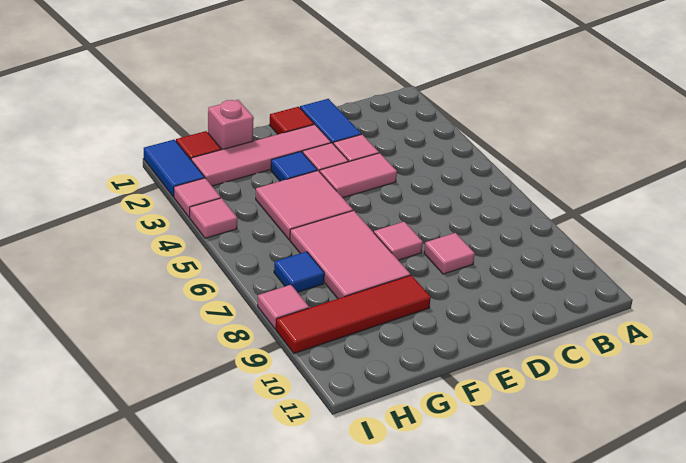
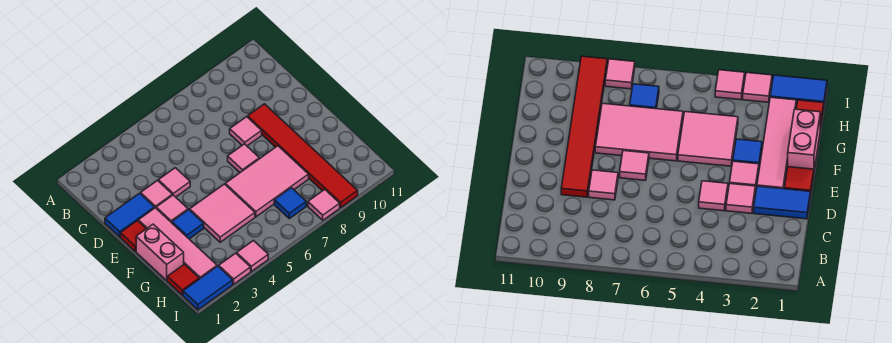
pink 1x2 tile [320,153,397,198] -> pink 1x1 tile [158,168,190,197]
red 1x4 tile [276,275,431,353] -> red 1x6 tile [248,104,358,207]
pink 1x1 brick [208,100,254,150] -> pink 1x2 brick [136,224,184,280]

